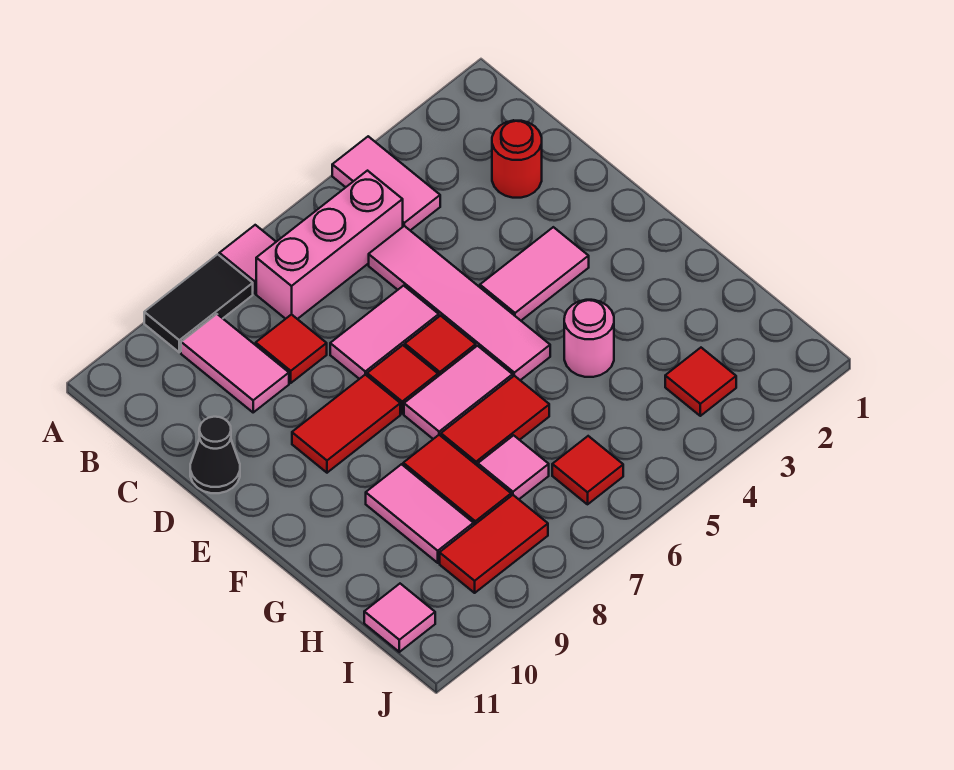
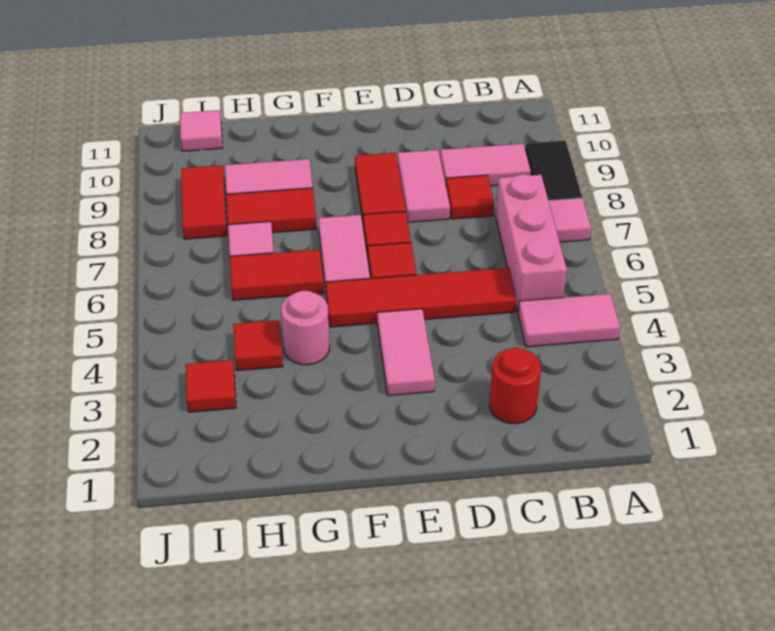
pink 1x4 tile [369,226,550,380] -> red 1x4 tile [326,268,517,327]
pink 1x2 tile [330,286,439,379] -> pink 1x2 tile moved to [398,150,450,222]
black 1x1 cone [190,417,240,493] -> none
red 1x2 tile [441,376,549,466] -> red 1x2 tile turned to [230,250,324,300]
red 1x1 tile [552,436,623,504] -> red 1x1 tile moved to [233,320,283,371]

